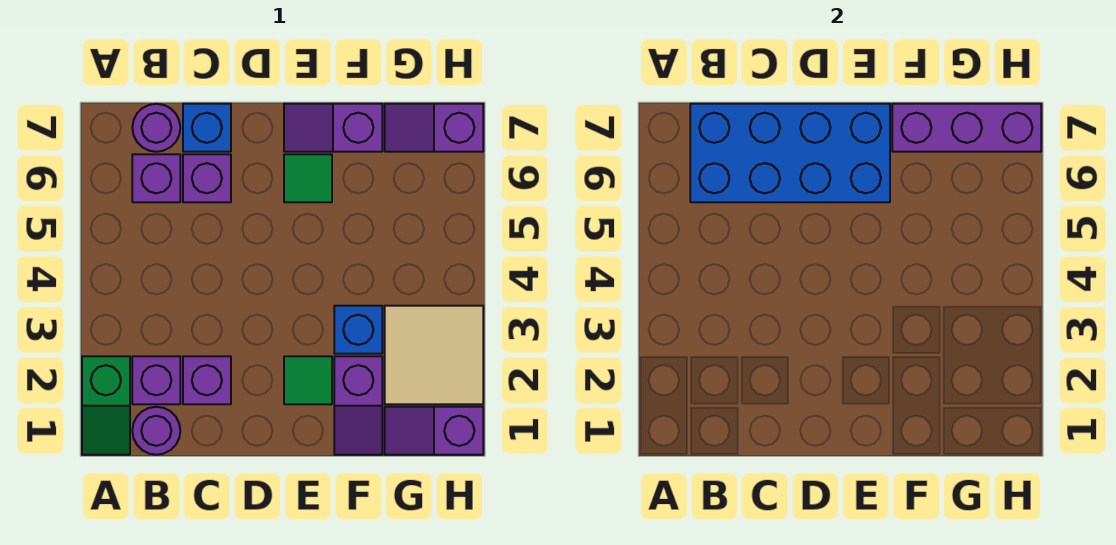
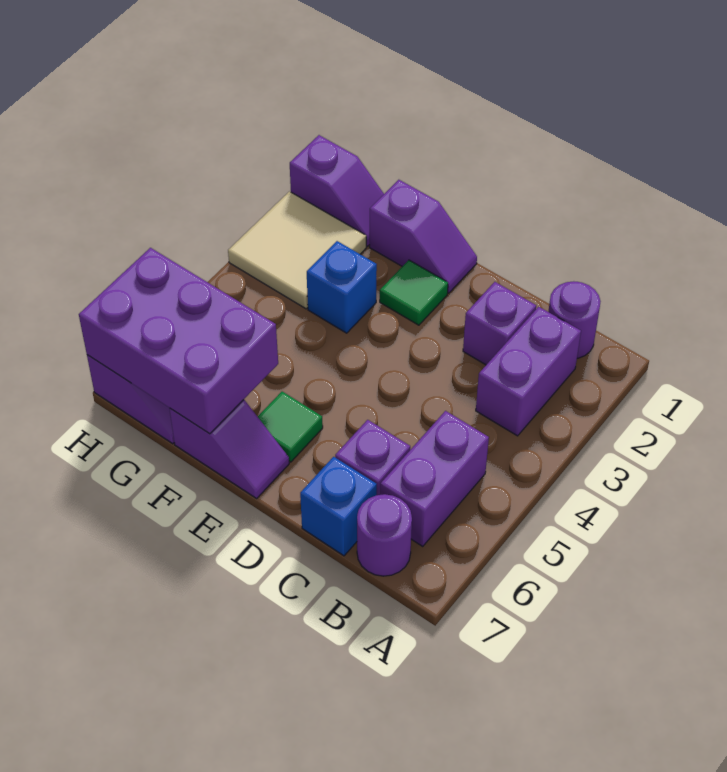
green 1x2 slope [82,356,130,455] -> none
purple 1x1 brick [132,356,180,404] -> purple 1x2 brick [476,307,581,436]
purple 1x1 brick [132,154,180,202] -> purple 1x2 brick [380,411,489,546]
blue 2x4 brick [690,104,890,202] -> none
purple 1x2 slope [334,356,382,455] -> purple 1x2 slope turned to [370,180,477,293]
purple 1x3 brick [892,104,1041,152] -> purple 2x3 brick [79,248,278,434]

